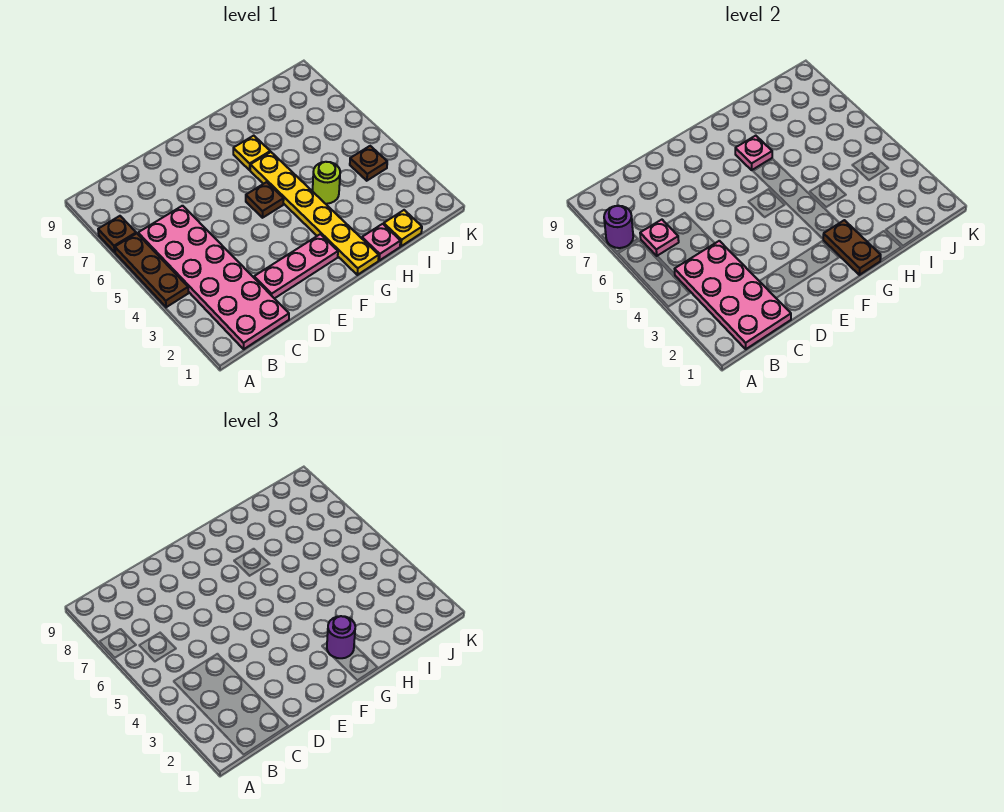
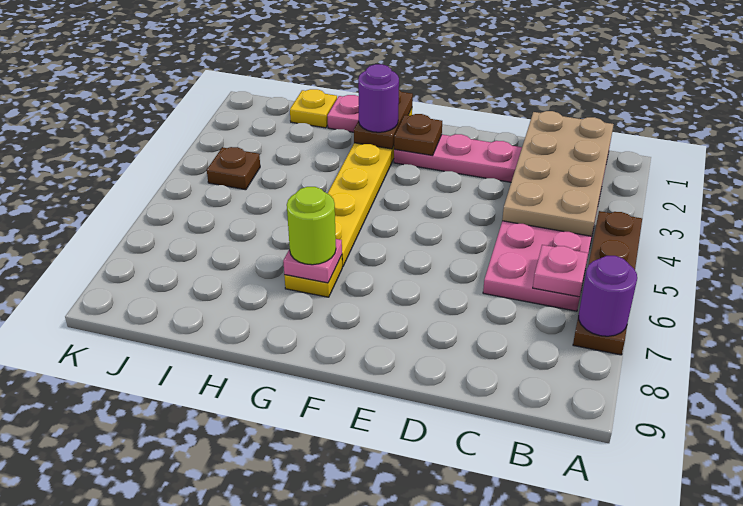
pink 2x4 plate [675,241,791,349] -> tan 2x4 plate [502,111,614,236]
brown 1x1 plate [246,182,284,218] -> brown 1x1 plate moved to [394,114,442,156]
lime 1x1 round brick [313,162,340,204] -> lime 1x1 round brick moved to [287,187,336,265]

